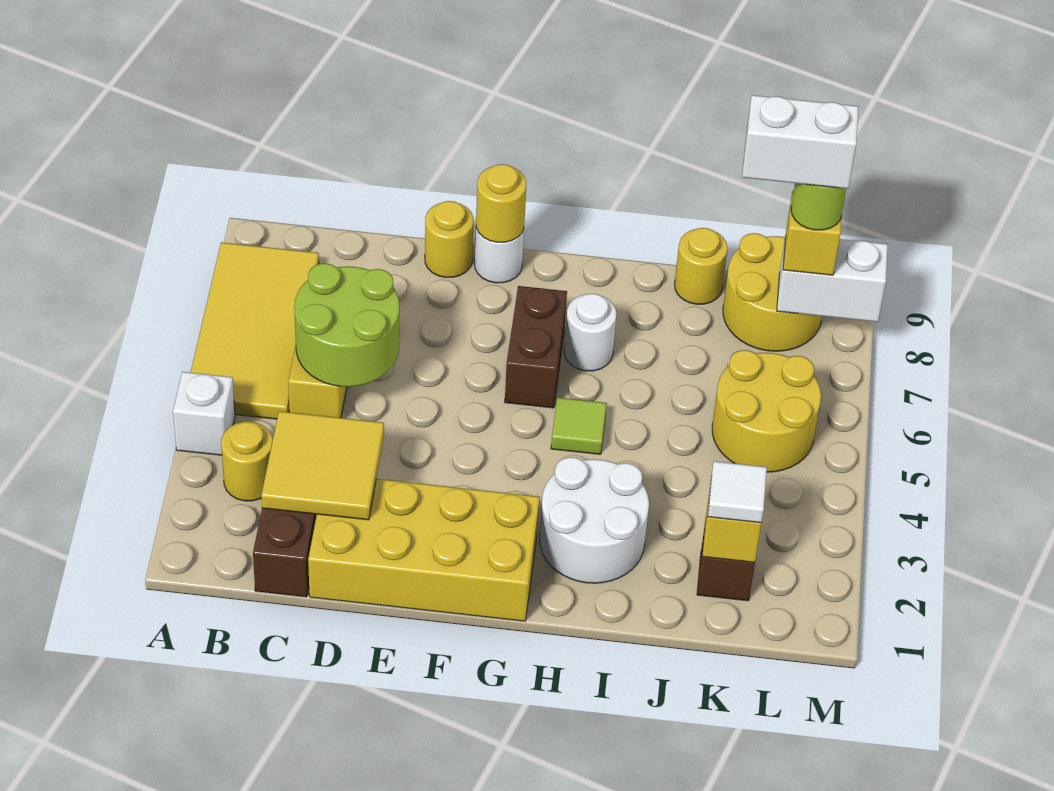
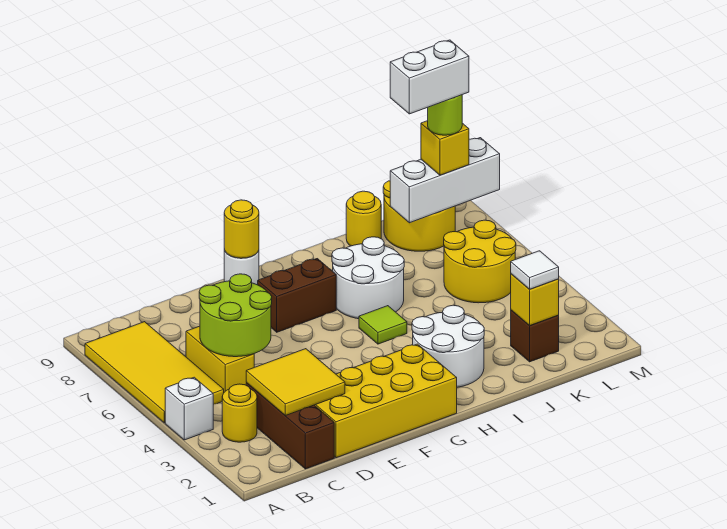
yellow 1x1 round brick [425,201,474,277] -> none
brown 1x2 brick [505,286,567,408] -> brown 1x2 brick turned to [258,259,336,332]
white 1x1 round brick [564,294,616,371] -> white 2x2 round brick [332,237,404,319]
white 1x2 brick [777,236,888,322] -> white 1x3 brick [390,138,500,223]

